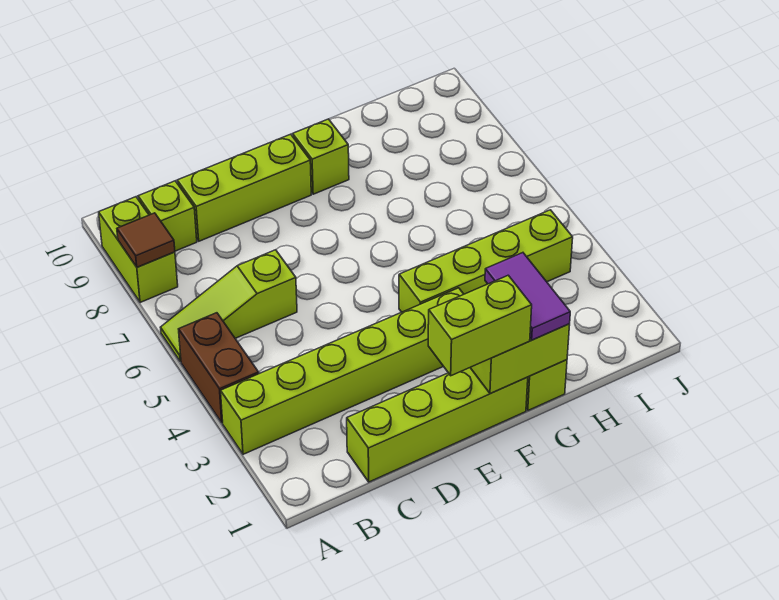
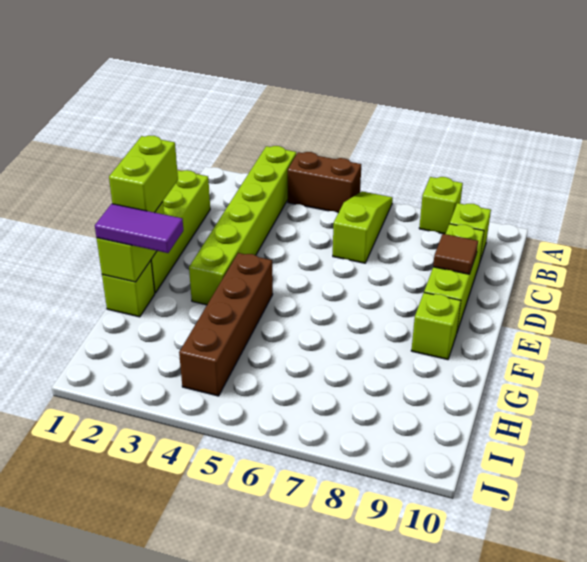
lime 1x2 brick [99,197,178,303] -> lime 1x1 brick [419,177,463,234]
brown 1x1 tile [117,213,175,267] -> brown 1x1 tile moved to [433,234,478,274]
lime 1x4 brick [399,210,573,312] -> brown 1x4 brick [179,253,273,396]

